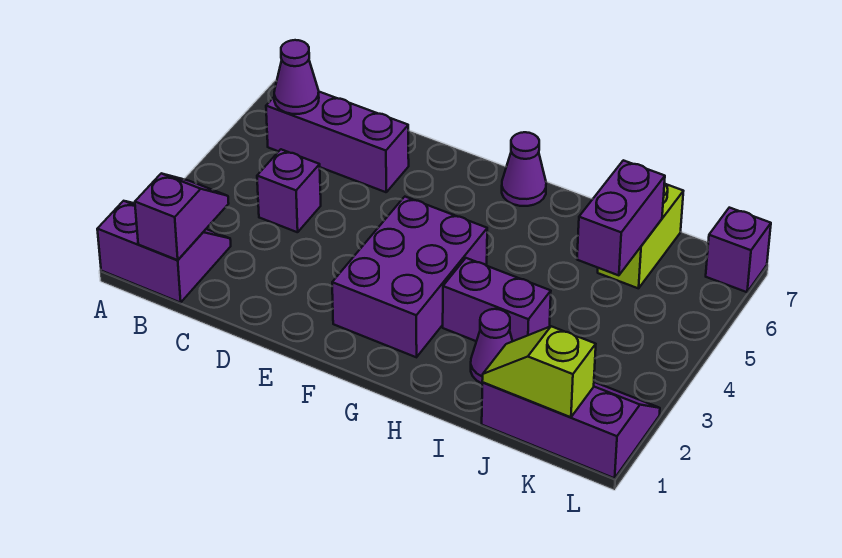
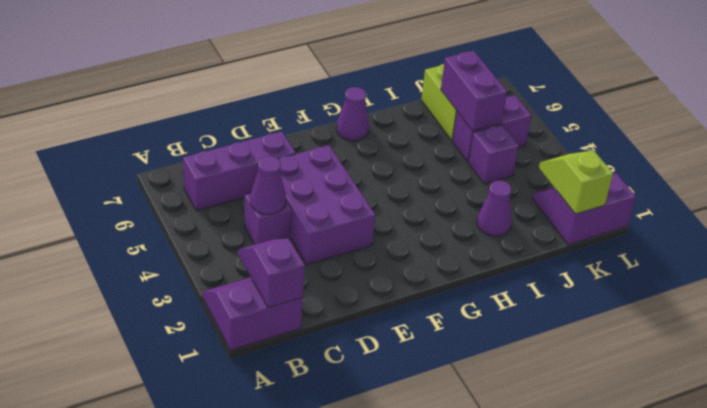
purple 1x1 cone [274,40,319,114] -> purple 1x1 cone moved to [250,156,286,214]
purple 2x3 brick [332,197,487,357] -> purple 2x3 brick moved to [279,145,375,265]
purple 1x2 brick [443,258,551,341] -> purple 1x2 brick moved to [452,95,531,162]
purple 2x3 slope [482,382,660,478] -> purple 2x2 slope [533,173,636,245]
lime 1x2 slope [482,326,596,417] -> lime 1x2 slope turned to [539,150,613,214]
purple 1x1 brick [706,208,771,292] -> purple 1x1 brick moved to [468,125,519,184]

